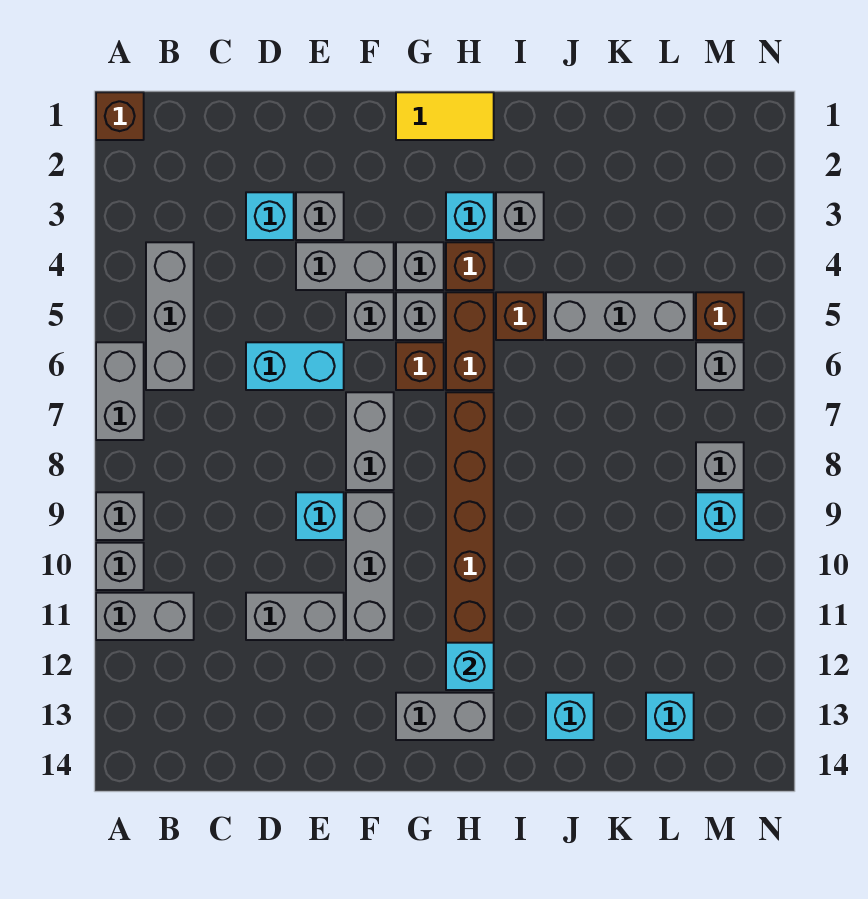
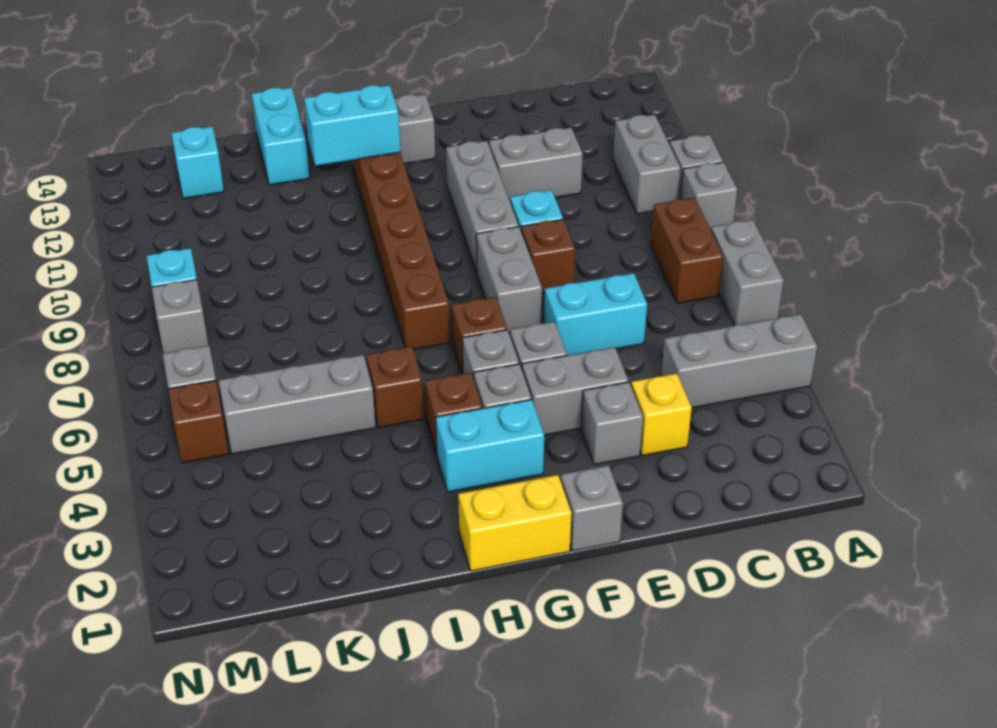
brown 1x1 brick [96,92,144,140] -> brown 1x1 brick moved to [521,219,575,293]
grey 1x2 brick [96,593,194,640] -> grey 1x2 brick turned to [613,115,680,214]
grey 1x3 brick [146,242,194,390] -> grey 1x3 brick turned to [661,314,817,408]
cyan 1x1 brick [246,192,294,240] -> yellow 1x1 brick [631,373,692,456]
yellow 1x2 tile [396,92,494,140] -> yellow 1x2 brick [458,475,572,571]
cyan 1x1 brick [446,192,494,240] -> cyan 1x2 brick [436,400,544,492]
brown 1x2 brick [446,292,494,390] -> brown 1x2 brick moved to [650,198,723,303]
cyan 1x1 brick [446,643,494,690] -> cyan 1x2 brick [304,85,400,166]
grey 1x1 brick [496,192,544,240] -> grey 1x1 brick moved to [561,465,623,551]
cyan 1x1 brick [546,693,594,740] -> cyan 1x2 brick [252,87,309,185]

